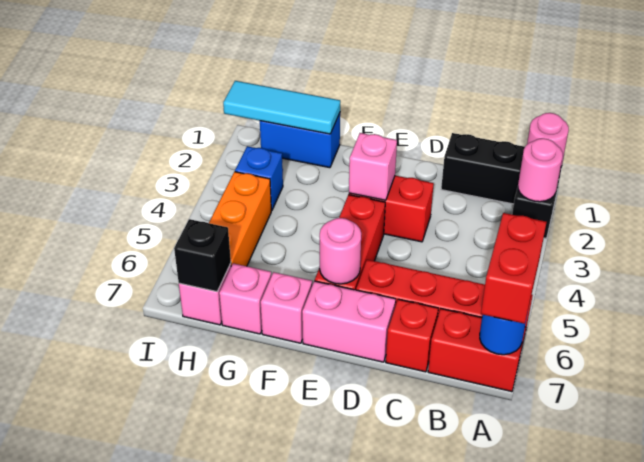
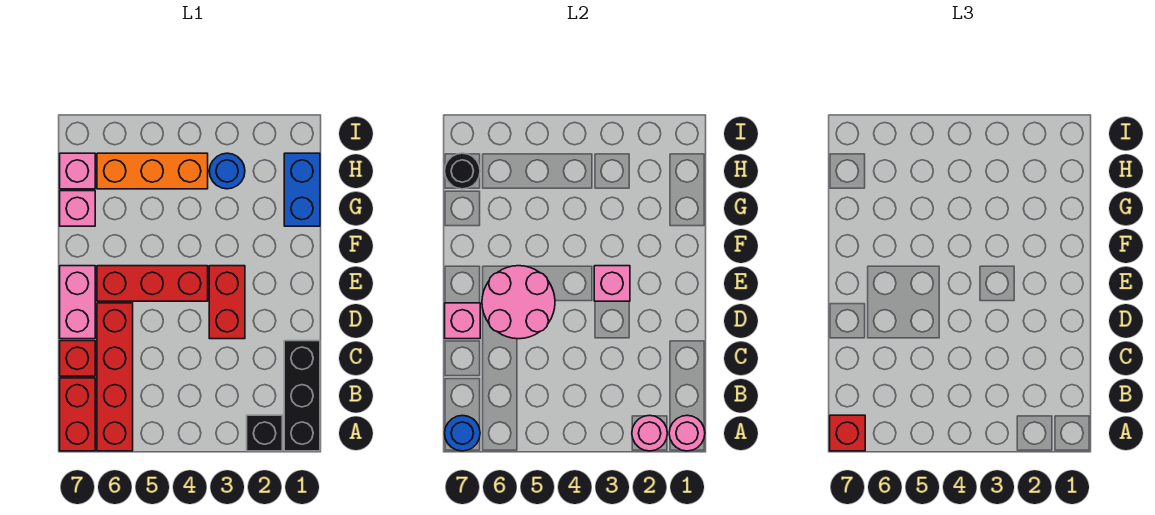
red 1x2 brick [481,213,547,324] -> red 1x1 brick [830,415,865,451]
pink 1x1 round brick [320,218,361,284] -> pink 2x2 round brick [482,266,555,339]
pink 1x1 brick [261,272,312,343] -> pink 1x1 brick moved to [445,303,480,339]
cyan 1x3 tile [223,81,340,134] -> none
blue 1x1 brick [235,146,283,211] -> blue 1x1 round brick [209,153,245,189]
black 1x1 brick [174,219,231,292] -> black 1x1 round brick [445,153,480,189]

